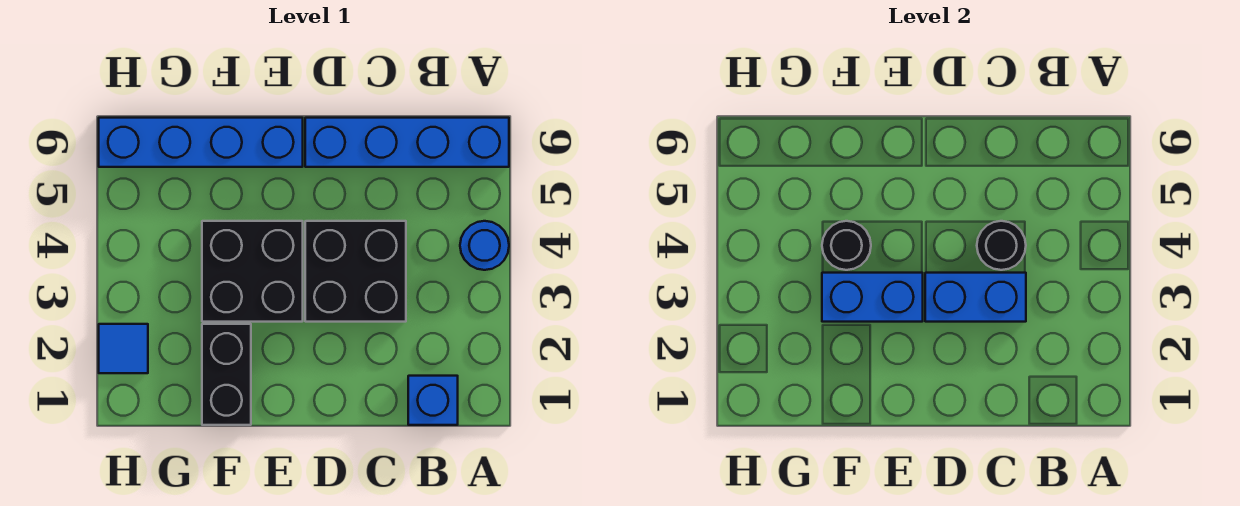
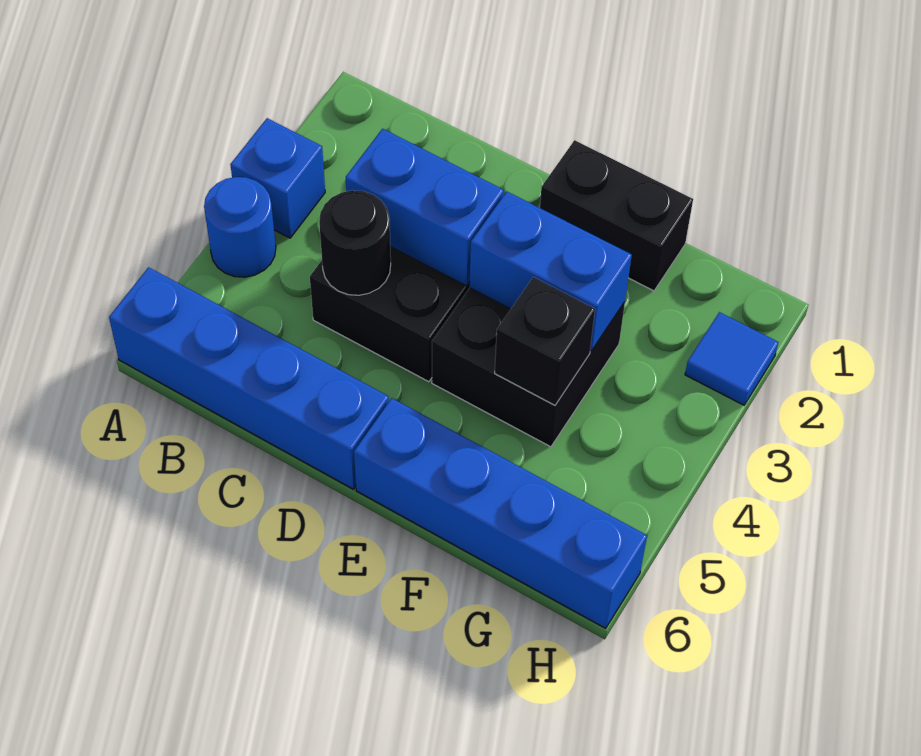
blue 1x1 brick [408,376,458,425] -> blue 1x1 brick moved to [230,118,325,238]
black 1x2 brick [202,324,251,425] -> black 1x2 brick turned to [540,140,693,291]
black 1x1 round brick [822,221,871,270] -> black 1x1 brick [495,277,595,405]

